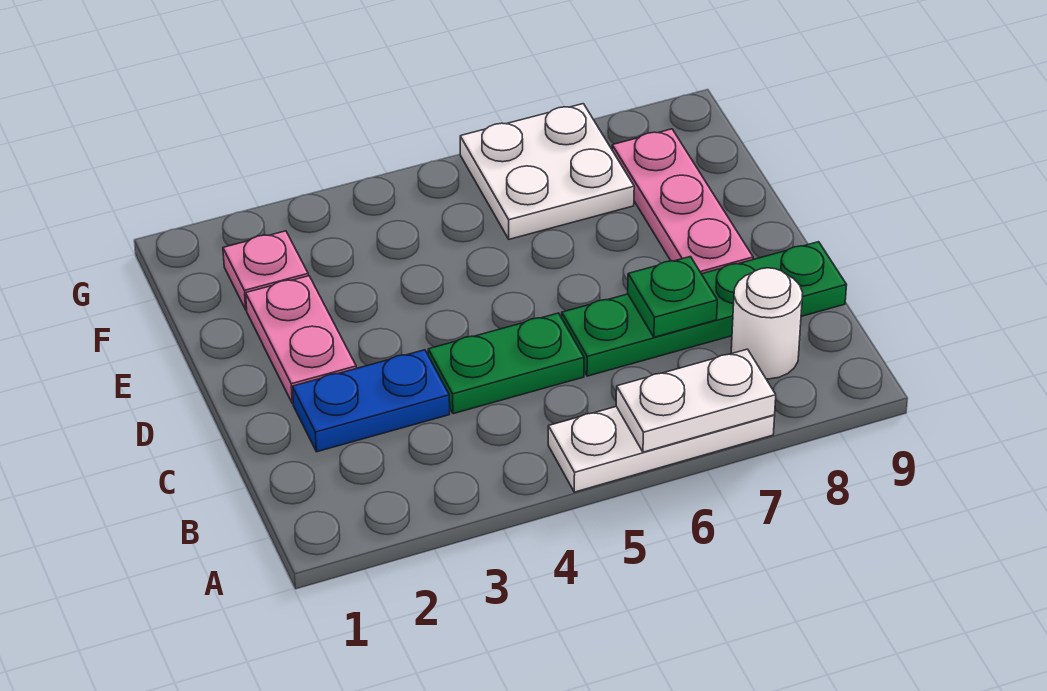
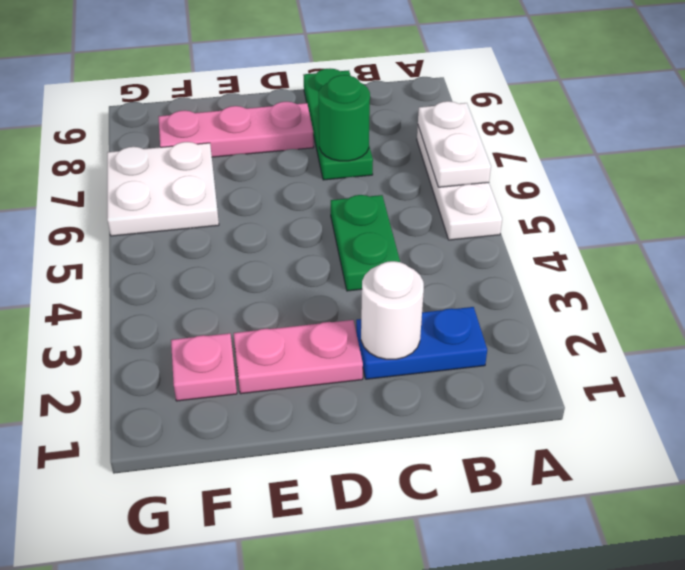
white 1x1 round brick [731,268,803,379] -> white 1x1 round brick moved to [361,261,424,359]
blue 1x2 plate [292,350,450,452] -> blue 1x2 plate turned to [356,307,487,379]
green 1x4 plate [562,242,847,376] -> green 1x3 plate [304,69,373,180]
green 1x1 plate [628,257,717,337] -> green 1x1 round brick [319,75,370,161]

